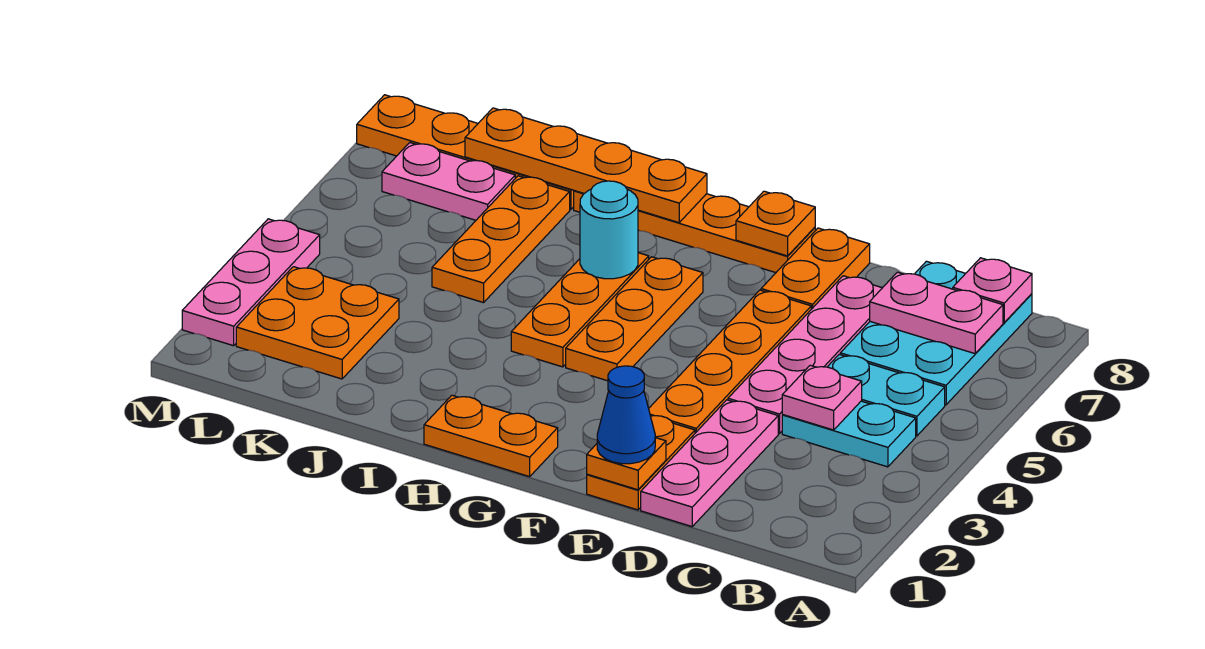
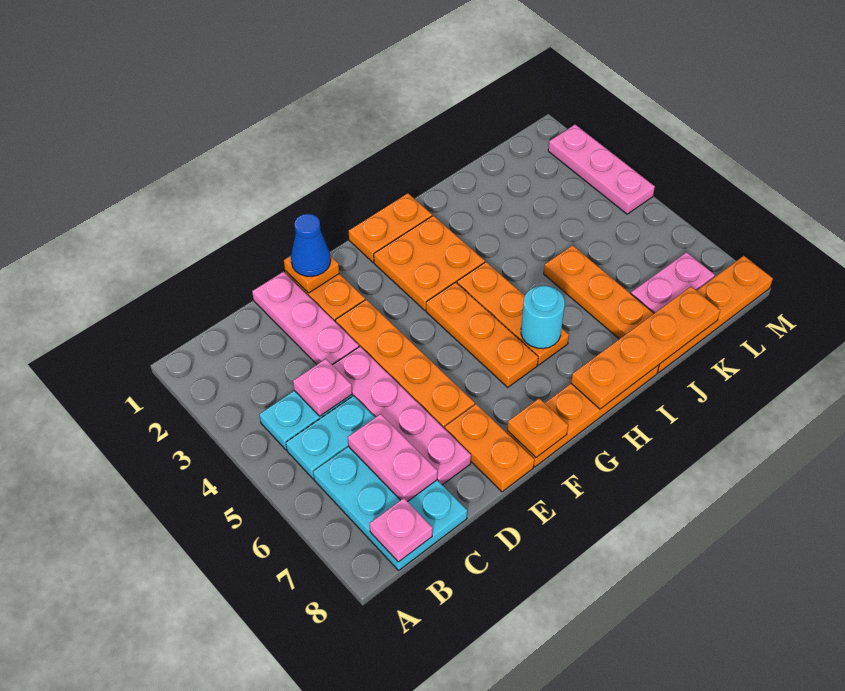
pink 1x2 plate [870,272,1003,354] -> pink 1x2 plate turned to [348,414,437,502]
orange 2x2 plate [236,267,399,379] -> orange 2x2 plate moved to [374,216,485,310]

